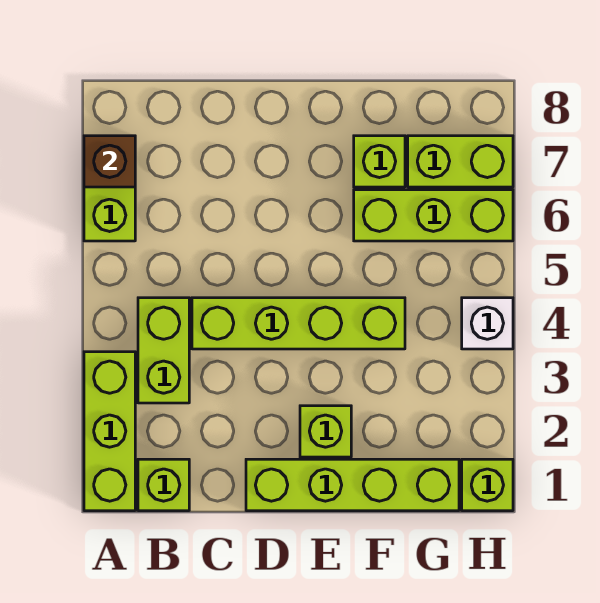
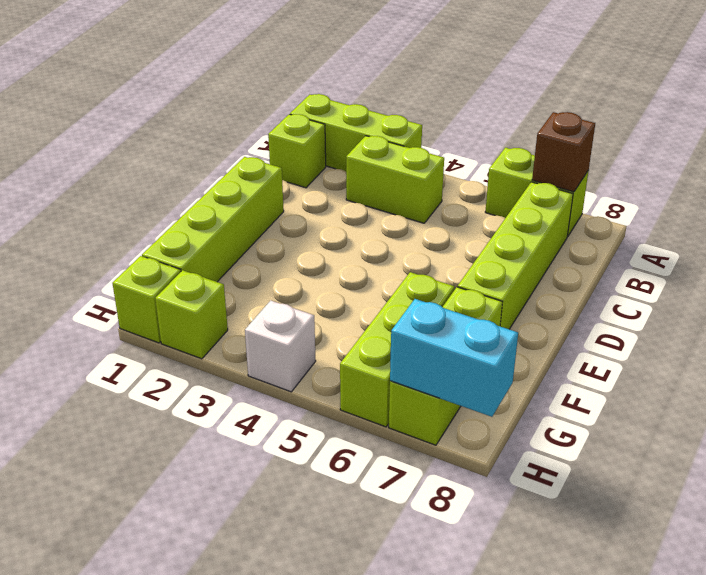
lime 1x4 brick [192,298,405,349] -> lime 1x4 brick moved to [458,182,573,329]
lime 1x1 brick [300,406,351,457] -> lime 1x1 brick moved to [155,270,228,359]
none -> cyan 1x2 brick [390,299,518,417]

